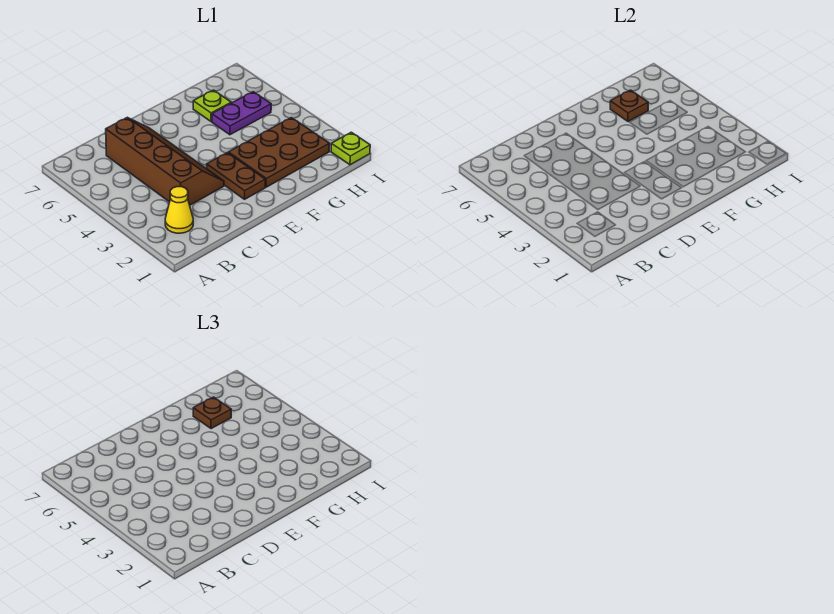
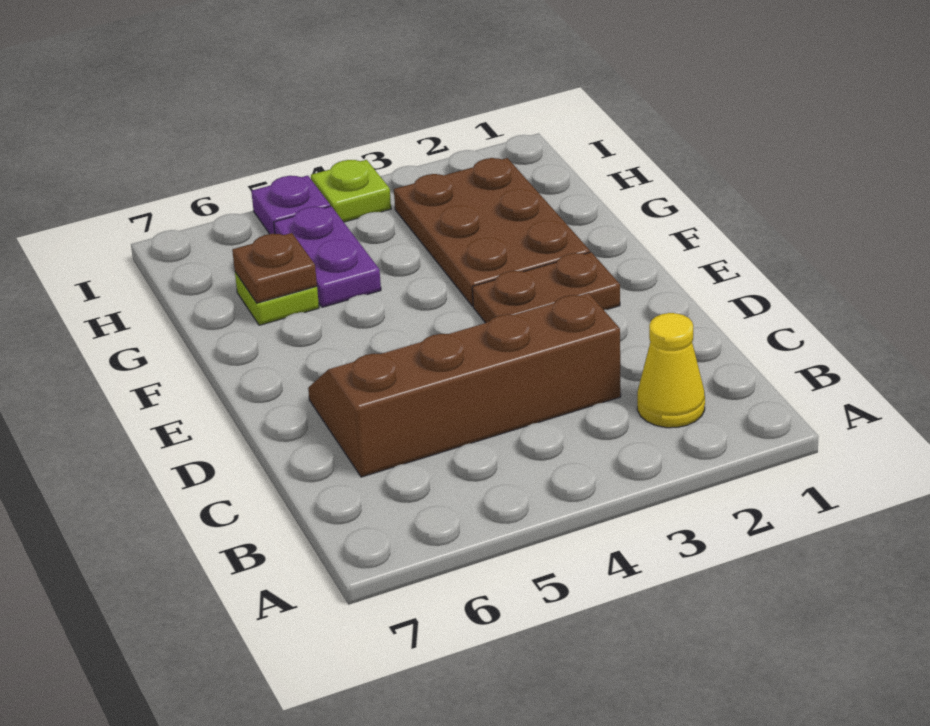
brown 1x1 plate [193,397,231,429] -> none
lime 1x1 plate [331,132,370,165] -> lime 1x1 plate moved to [311,160,391,222]
none -> purple 1x1 plate [251,176,330,234]

